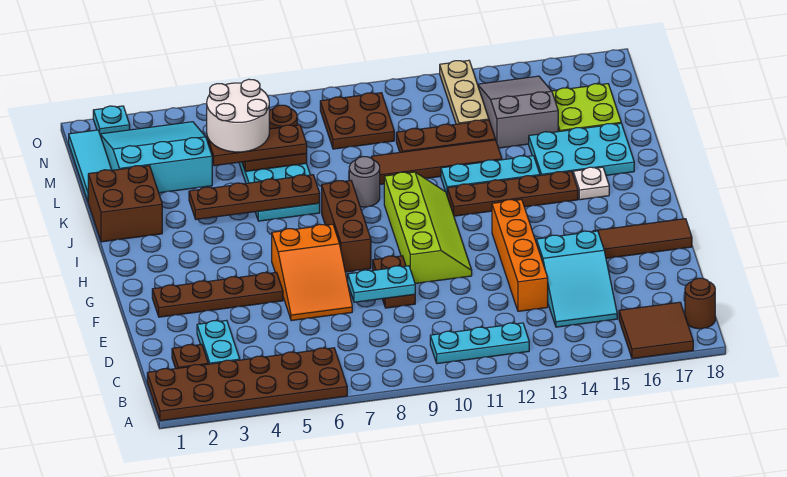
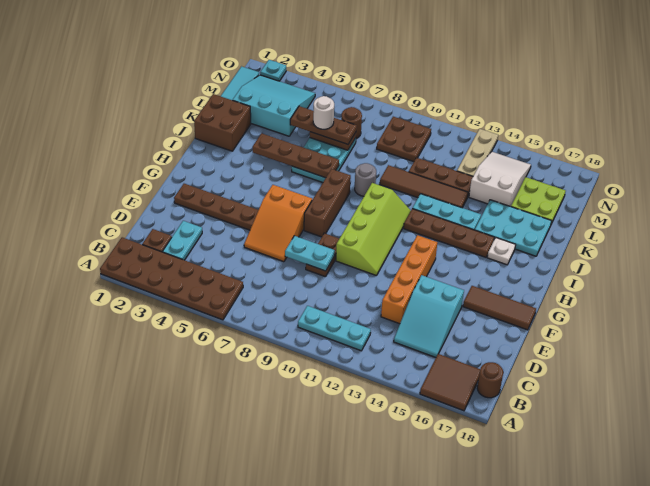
white 2x2 round brick [207,79,269,152] -> white 1x1 round brick [313,96,334,129]
grey 2x3 slope [478,76,558,148] -> white 2x3 slope [469,152,531,207]

